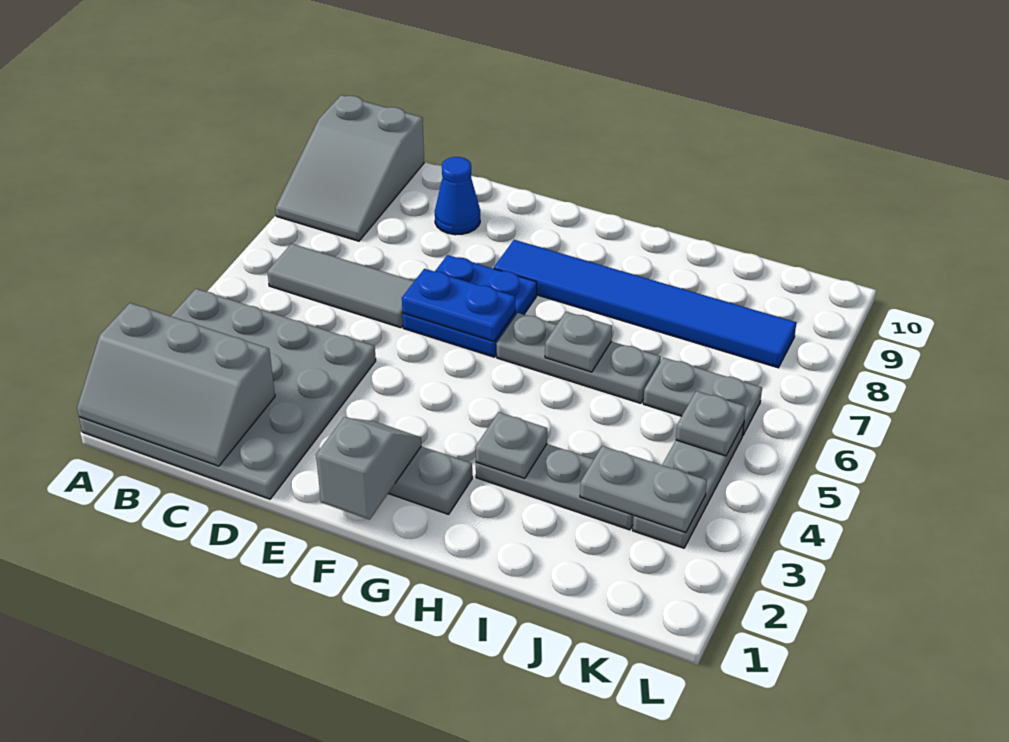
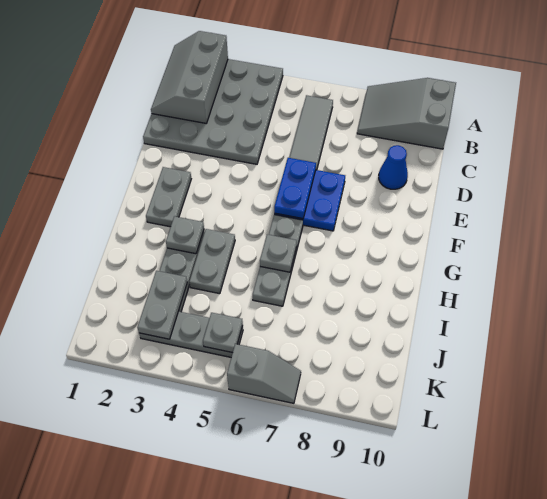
grey 1x2 slope [316,417,421,520] -> grey 1x2 slope moved to [227,344,301,403]
blue 1x6 tile [494,240,796,368] -> none
grey 1x2 plate [643,357,762,436] -> grey 1x2 plate moved to [189,229,235,294]

